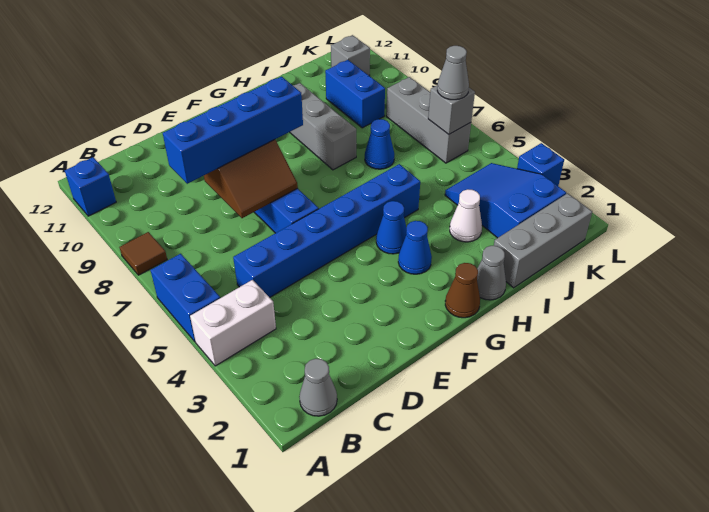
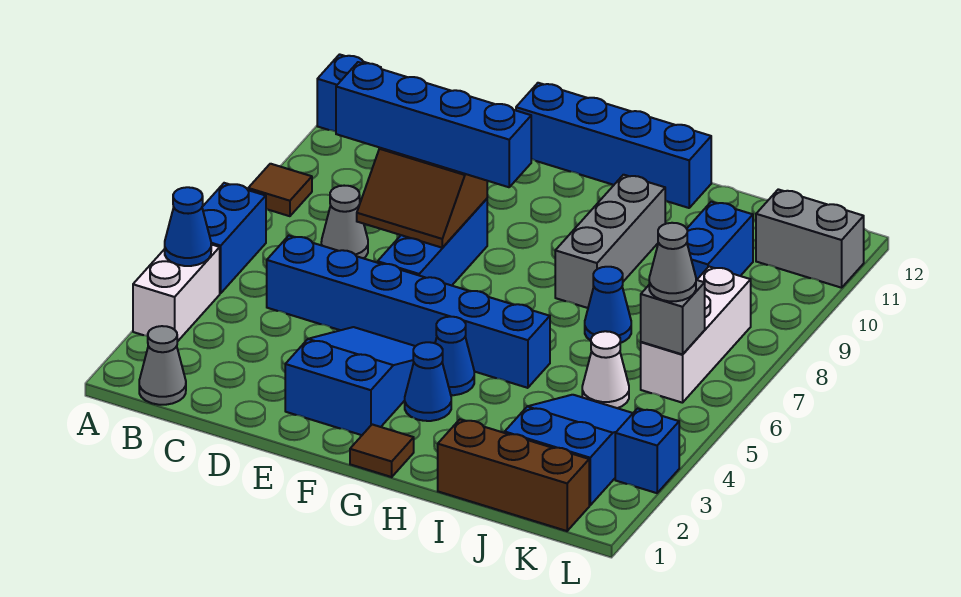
white 1x2 brick [190,280,276,366] -> white 1x2 brick turned to [133,244,220,342]
none -> blue 1x1 cone [165,187,211,266]
none -> blue 2x3 slope [285,327,415,435]
none -> blue 1x4 brick [516,83,711,208]
brown 1x1 cone [445,263,480,318] -> brown 1x1 tile [350,424,414,477]
grey 1x1 cone [477,246,506,300] -> grey 1x1 cone moved to [321,186,368,258]
grey 1x3 brick [494,193,592,288] -> brown 1x3 brick [438,419,589,531]
white 1x1 cone [450,189,482,242] -> white 1x1 cone moved to [582,331,629,408]
grey 1x3 brick [386,77,471,163] -> white 1x3 brick [641,267,751,403]
grey 1x1 brick [331,35,370,76] -> grey 1x2 brick [756,189,864,288]

